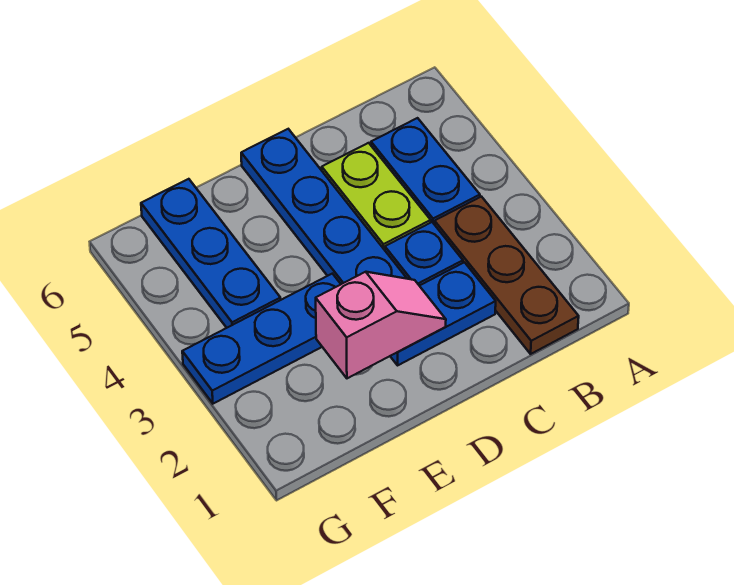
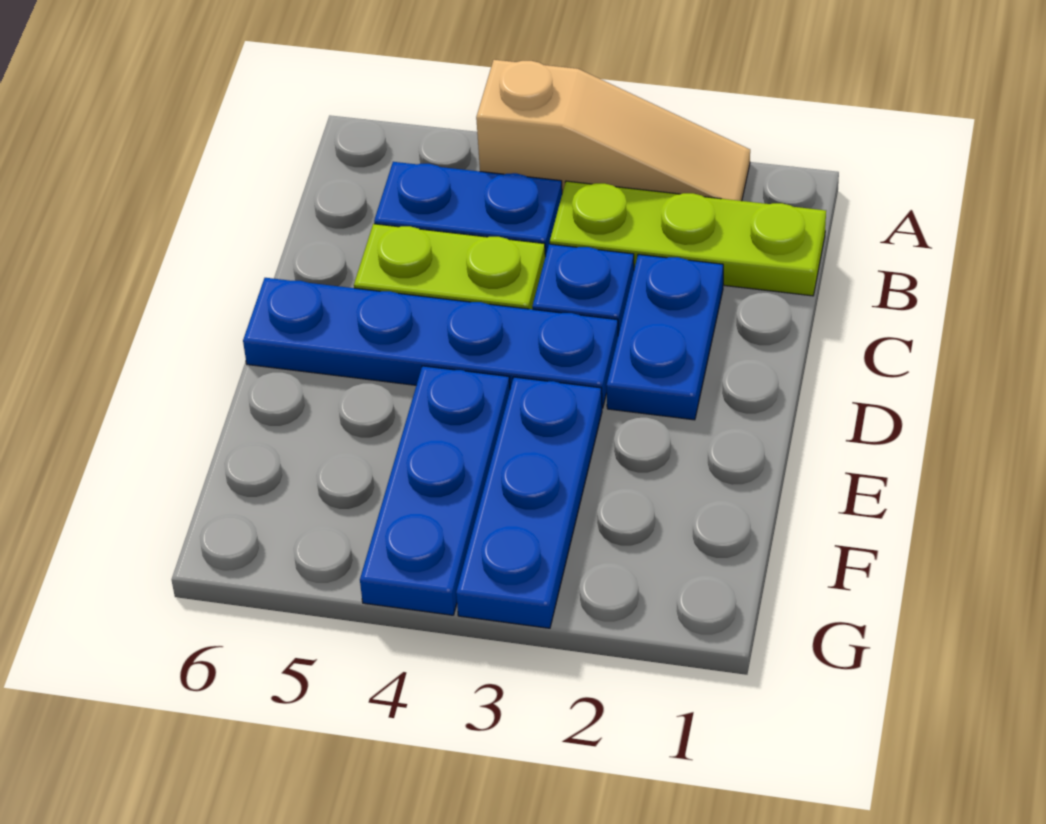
none -> tan 1x3 slope [476,60,750,201]
brown 1x3 plate [435,197,579,354] -> lime 1x3 plate [550,181,826,296]
pink 1x2 slope [316,272,446,378] -> none
blue 1x3 plate [141,179,281,328] -> blue 1x3 plate turned to [360,366,510,615]

